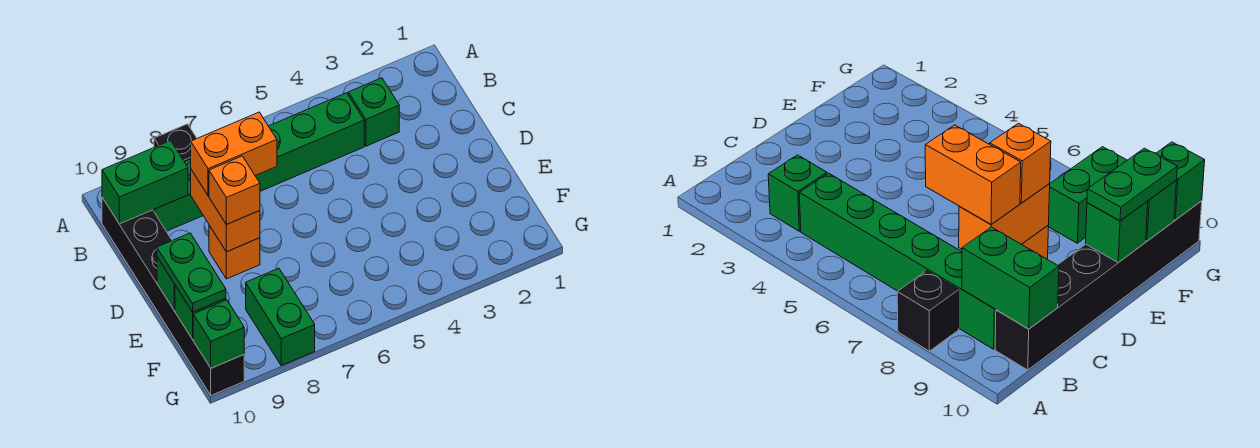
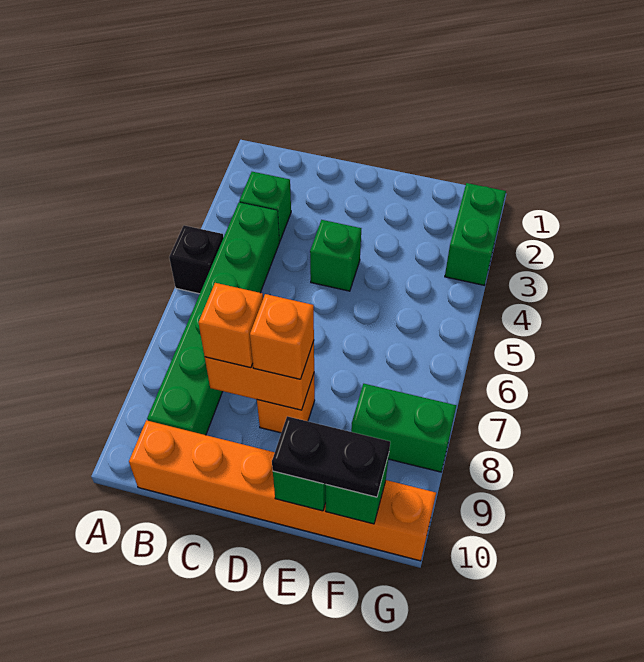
black 1x1 brick [154,124,197,162] -> black 1x1 brick moved to [169,225,224,294]
green 1x2 brick [102,141,188,224] -> green 1x2 brick moved to [445,183,506,285]
black 1x6 brick [102,198,244,395] -> orange 1x6 brick [129,420,436,561]
orange 1x2 brick [191,112,277,196] -> orange 1x1 brick [198,283,263,368]
green 1x2 plate [157,233,226,312] -> black 1x2 plate [272,416,390,497]
green 1x1 brick [193,300,244,368] -> green 1x1 brick moved to [310,220,361,291]

